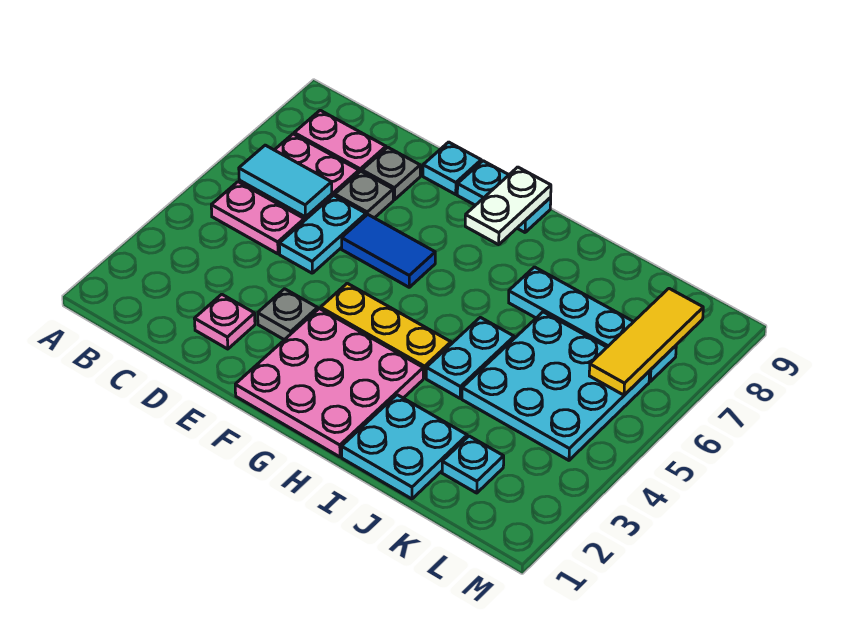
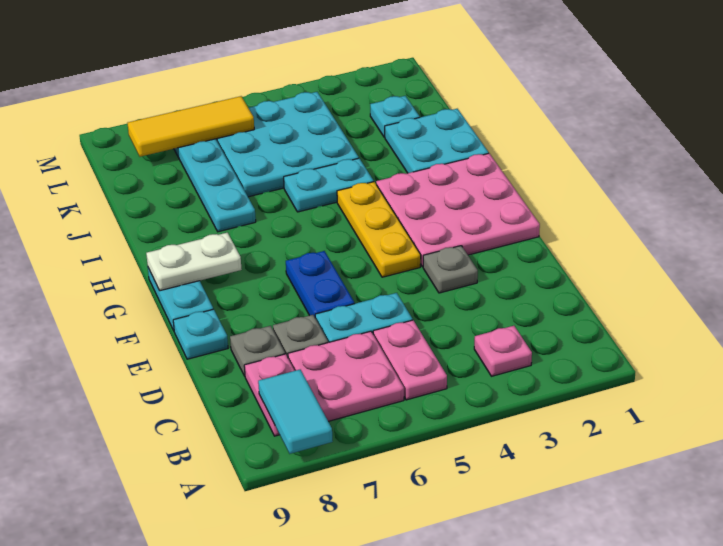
cyan 1x2 tile [239,145,332,217] -> cyan 1x2 tile moved to [258,370,333,454]
pink 1x1 plate [194,294,255,349] -> pink 1x1 plate moved to [474,326,532,376]
blue 1x2 tile [342,214,435,287] -> blue 1x2 plate [286,251,355,317]

